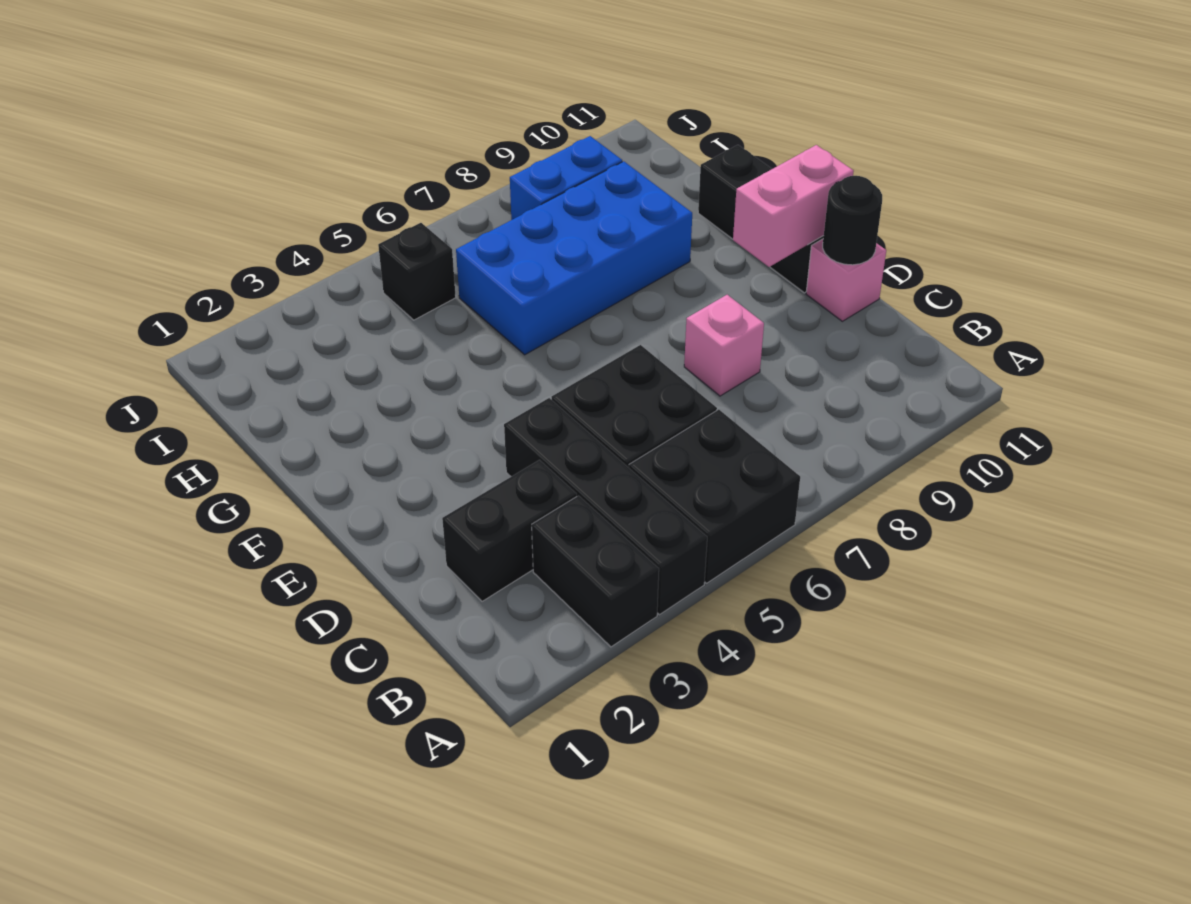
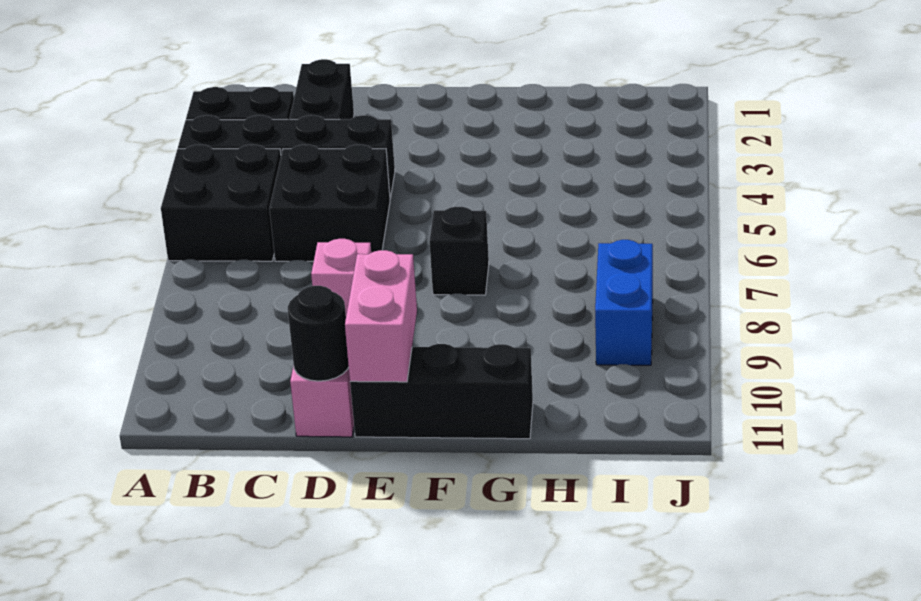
blue 2x4 brick [456,161,692,355] -> none
black 1x1 brick [378,223,456,320] -> black 1x1 brick moved to [429,207,489,295]

